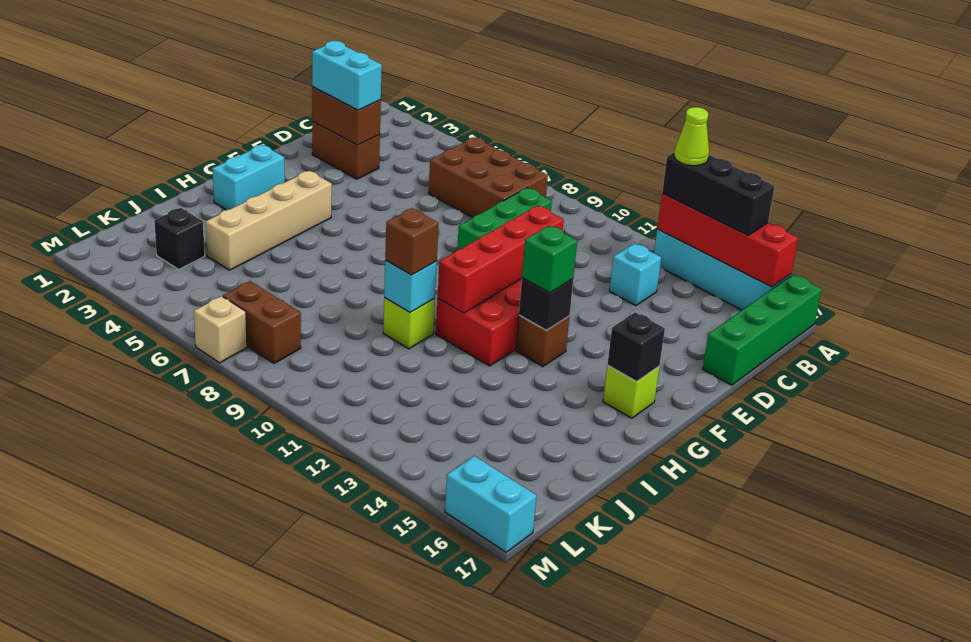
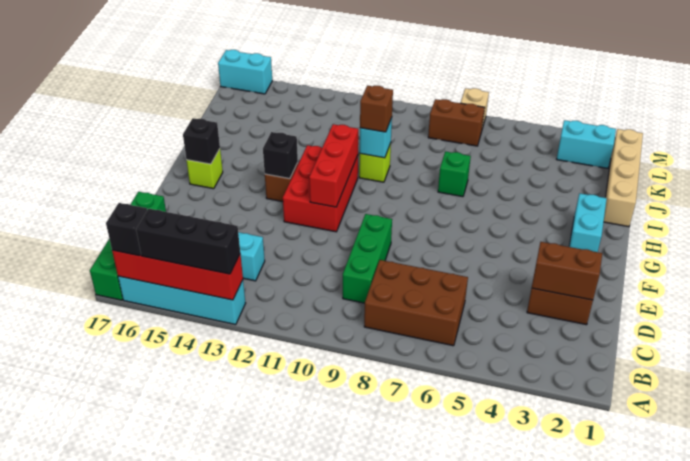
lime 1x1 cone [674,107,709,166] -> none
cyan 1x2 brick [312,41,382,110] -> cyan 1x2 brick moved to [557,120,616,168]
red 1x4 brick [438,206,564,313] -> red 1x3 brick [309,124,358,207]
tan 1x4 brick [206,171,332,270] -> tan 1x4 brick moved to [604,129,643,227]
green 1x1 brick [522,226,577,293] -> green 1x1 brick moved to [438,151,471,197]
black 1x1 brick [154,208,205,269] -> black 1x1 brick moved to [106,203,147,256]

